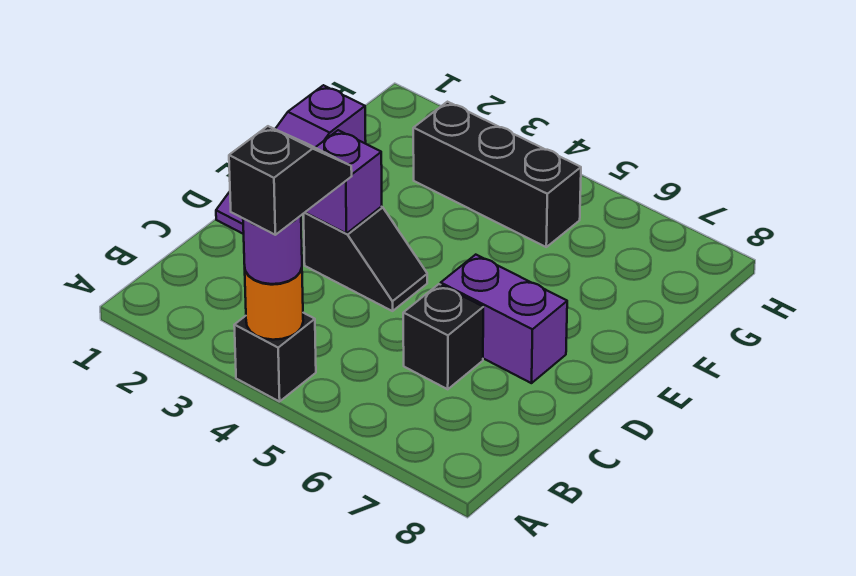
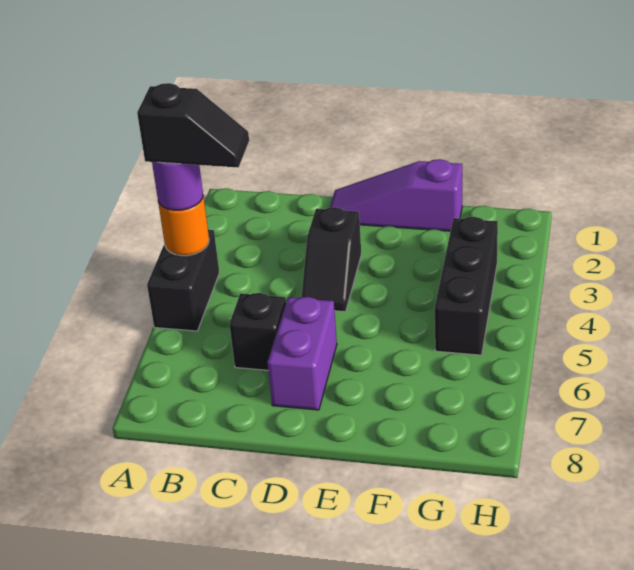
black 1x1 brick [234,313,316,402] -> black 1x2 brick [147,230,219,331]
purple 1x1 brick [305,130,382,234] -> none

